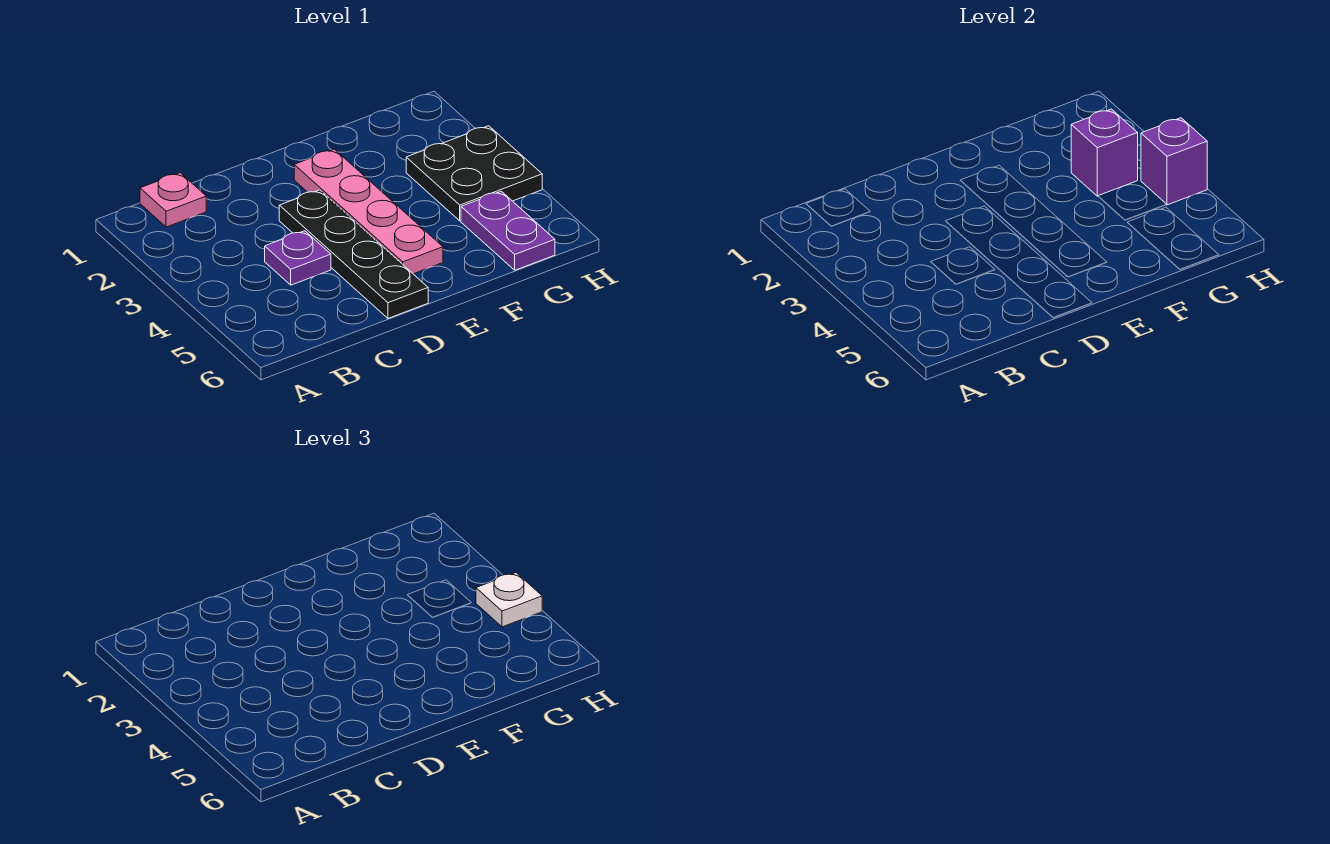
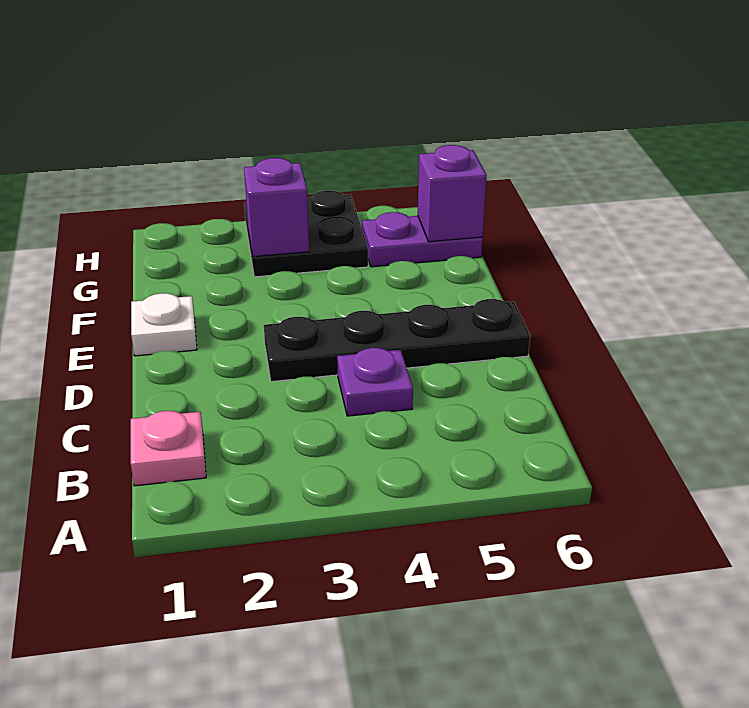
pink 1x4 plate [294,149,443,274] -> none
purple 1x1 brick [1141,118,1207,205] -> purple 1x1 brick moved to [418,145,487,242]
white 1x1 plate [476,573,542,627] -> white 1x1 plate moved to [131,293,197,356]

